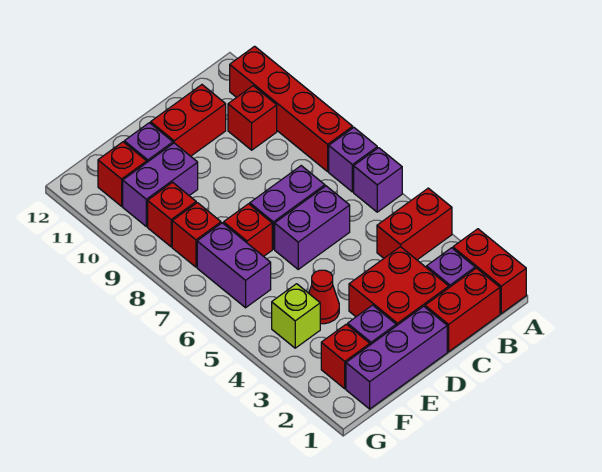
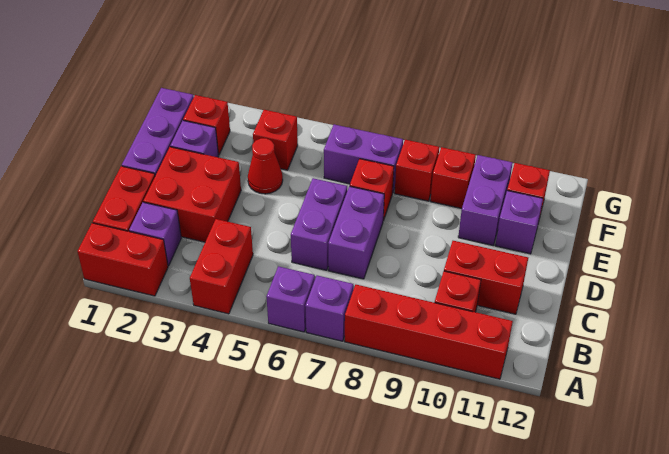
red 1x2 brick [151,85,226,156] -> red 1x2 brick turned to [444,241,528,314]
lime 1x1 brick [272,284,320,348] -> red 1x1 brick [253,110,298,170]

